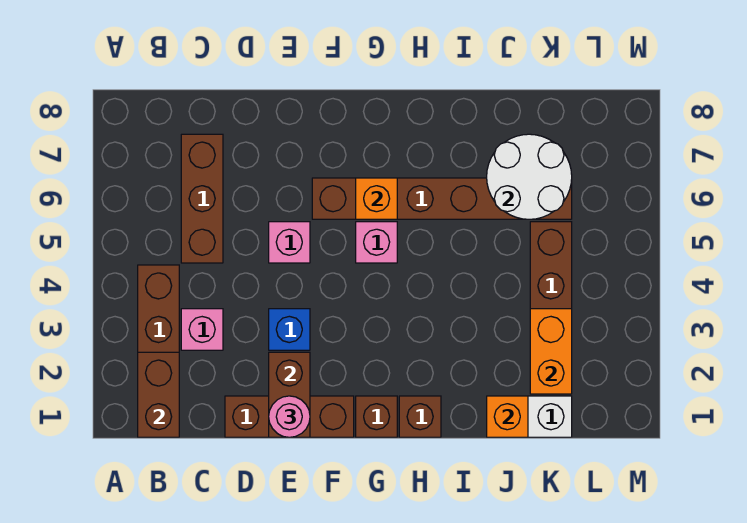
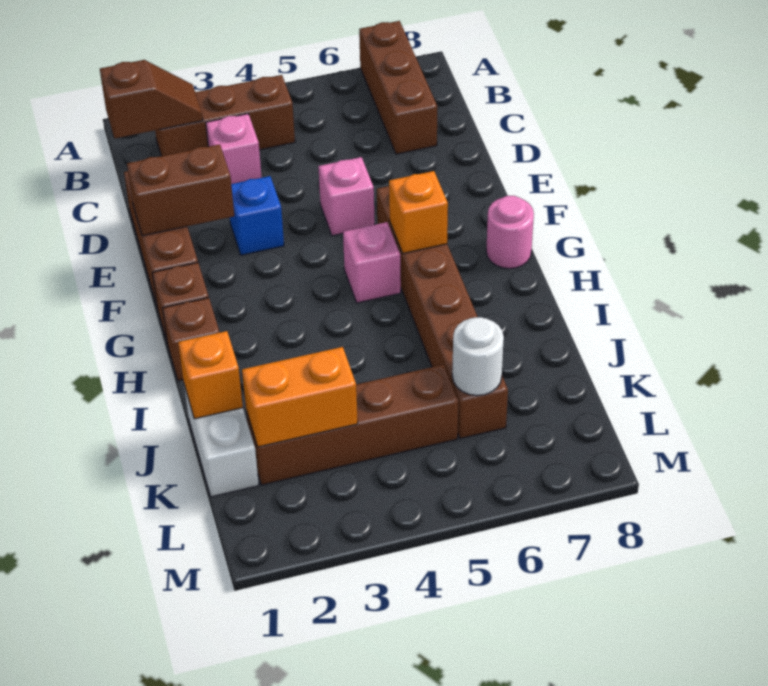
brown 1x2 brick [138,352,179,437] -> brown 1x2 slope [100,60,203,138]
brown 1x3 brick [181,134,223,263] -> brown 1x3 brick turned to [359,21,437,154]
pink 1x1 round brick [269,396,310,437] -> pink 1x1 round brick moved to [486,196,534,269]
white 2x2 round brick [487,134,572,219] -> white 1x1 round brick [452,317,504,396]

